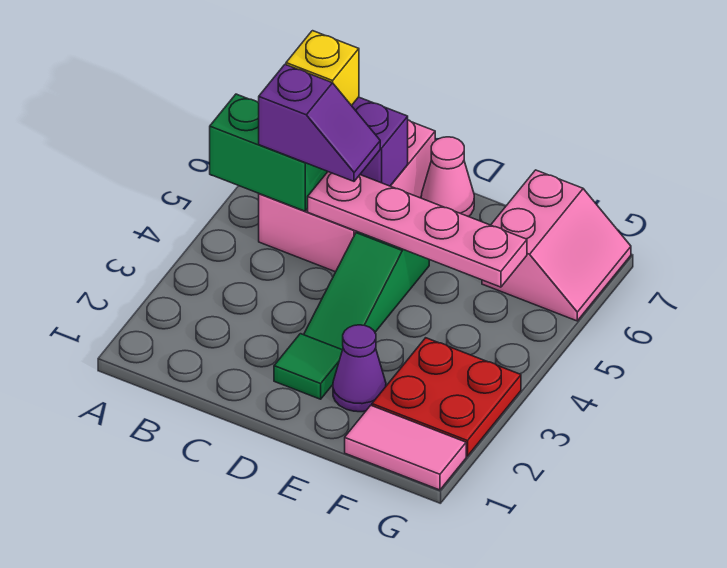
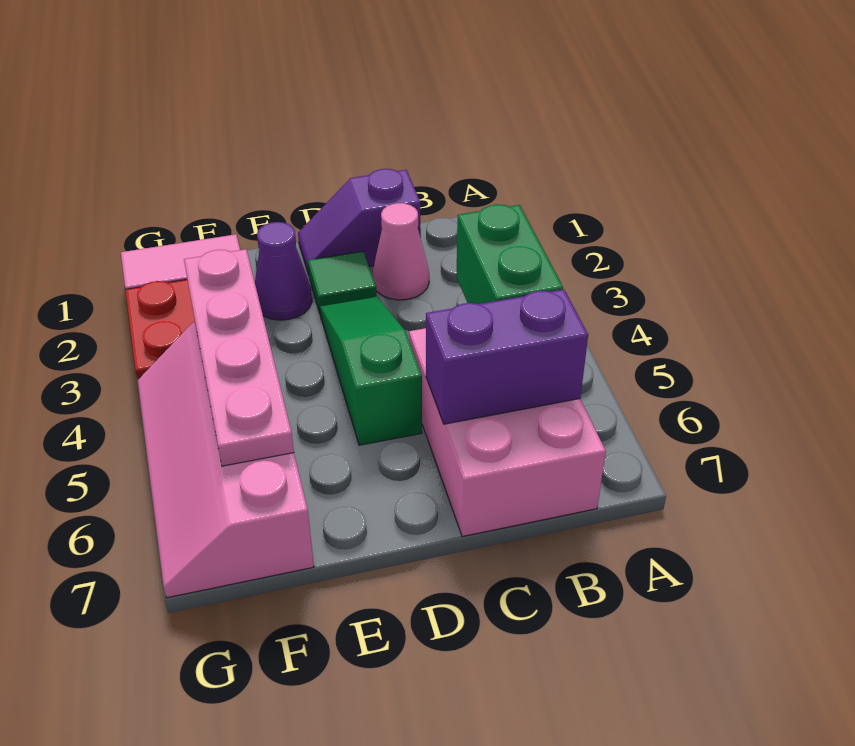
green 1x2 brick [210,94,328,211] -> green 1x2 brick turned to [456,205,563,304]
purple 1x2 slope [259,65,380,181] -> purple 1x2 slope moved to [298,169,421,275]
yellow 1x1 brick [286,31,359,106] -> none
pink 1x4 plate [308,172,527,287] -> pink 1x4 plate turned to [184,249,294,466]
pink 1x1 cone [421,137,474,217] -> pink 1x1 cone moved to [372,203,429,300]
pink 2x2 slope [482,170,631,321] -> pink 2x4 slope [138,322,314,598]

